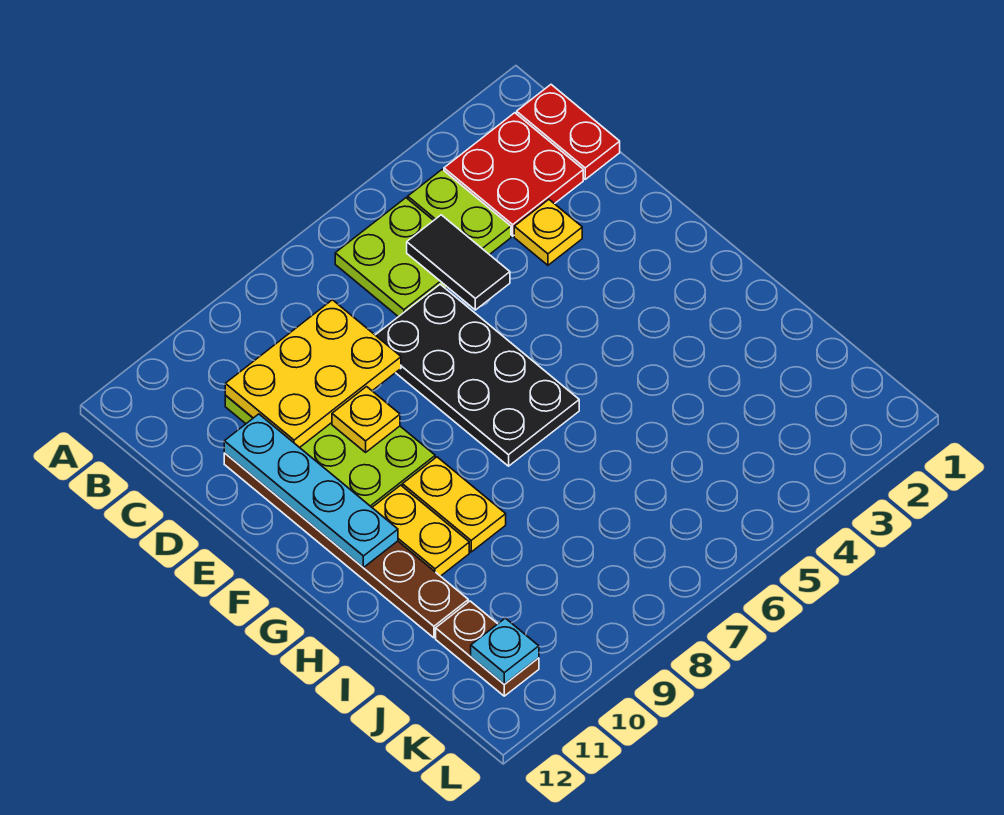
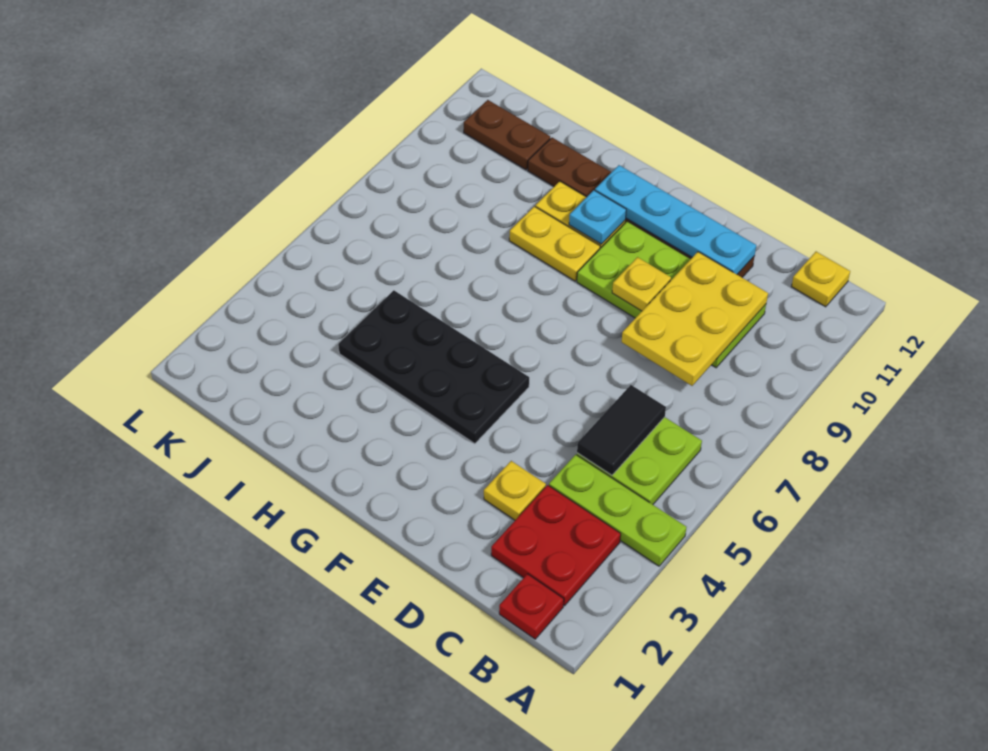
red 1x2 plate [517,85,620,179] -> red 1x1 plate [499,574,564,639]
lime 1x2 plate [408,169,511,255] -> lime 1x3 plate [549,454,687,566]
none -> yellow 1x1 plate [791,252,850,307]
black 1x2 tile [407,215,510,310] -> black 1x2 tile turned to [577,385,666,475]
black 2x4 plate [376,284,579,466] -> black 2x4 plate moved to [338,290,529,444]
cyan 1x1 plate [471,618,539,684] -> cyan 1x1 plate moved to [569,190,626,244]

